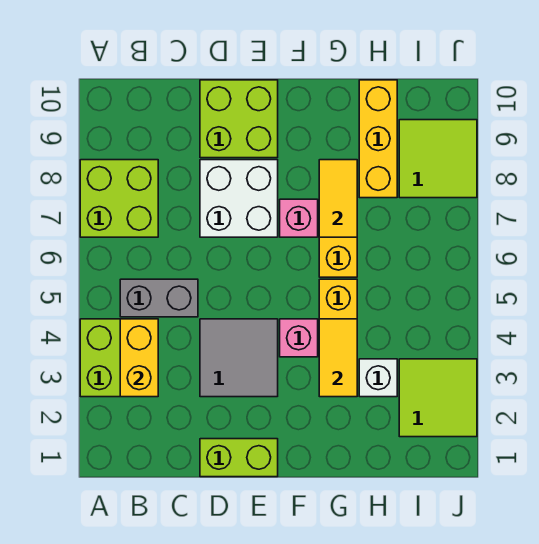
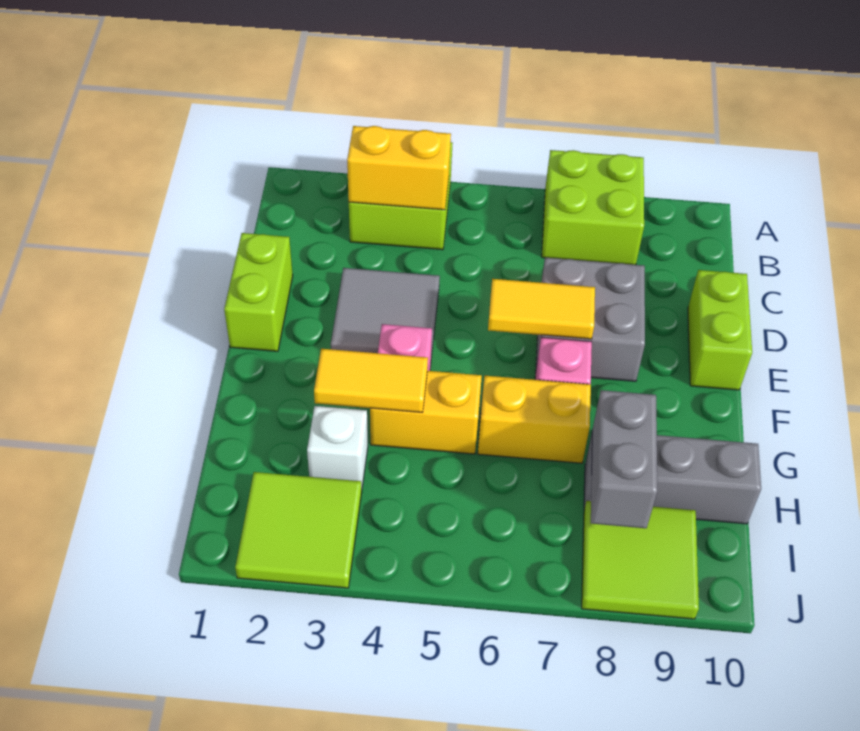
grey 1x2 brick [120,279,198,317] -> grey 1x2 brick moved to [591,390,657,528]
white 2x2 brick [200,160,278,237] -> grey 2x2 brick [536,258,645,381]
lime 2x2 brick [200,80,278,158] -> lime 1x2 brick [688,270,752,390]
yellow 1x2 tile [319,160,357,237] -> yellow 1x2 tile moved to [488,279,595,339]
yellow 1x3 brick [359,80,397,198] -> grey 1x3 brick [584,430,761,524]

